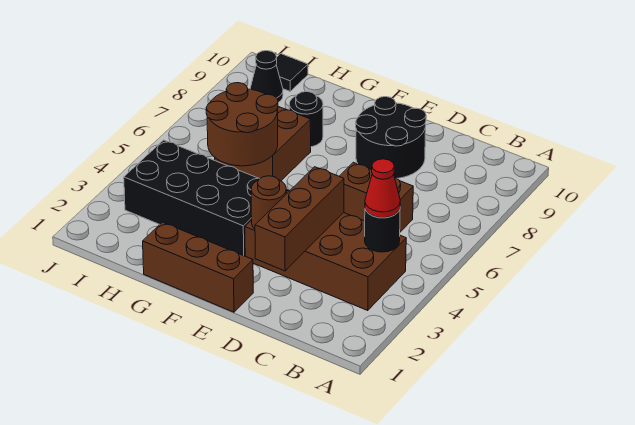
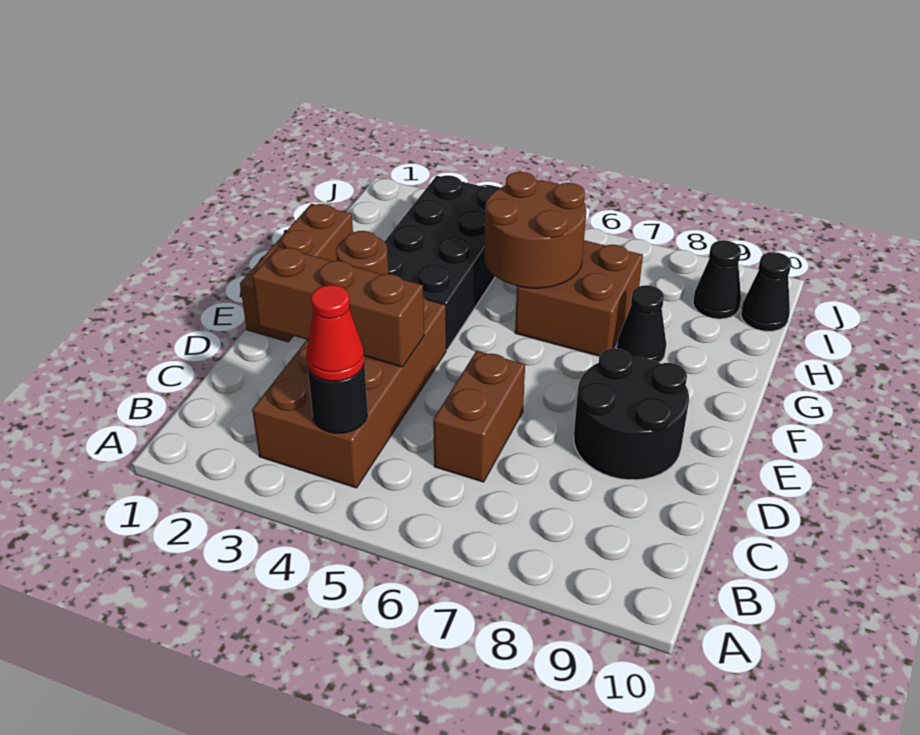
black 1x1 round brick [289,91,323,147] -> black 1x1 cone [617,285,666,362]
black 1x1 tile [276,54,308,91] -> black 1x1 cone [741,252,791,331]

